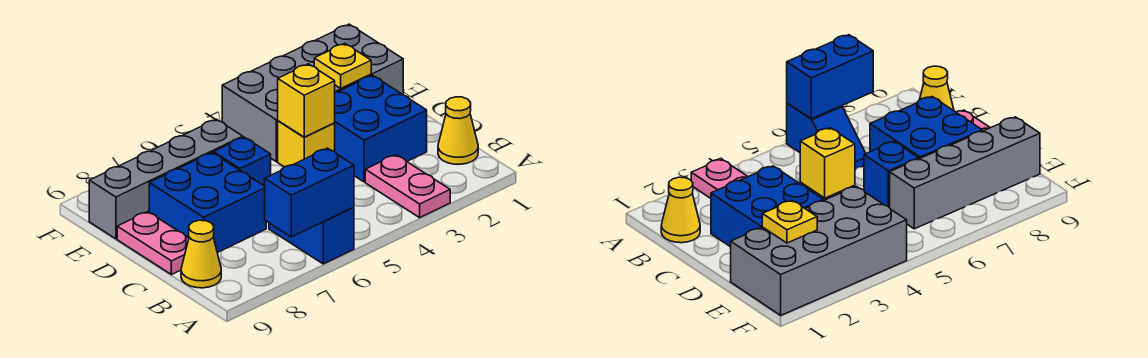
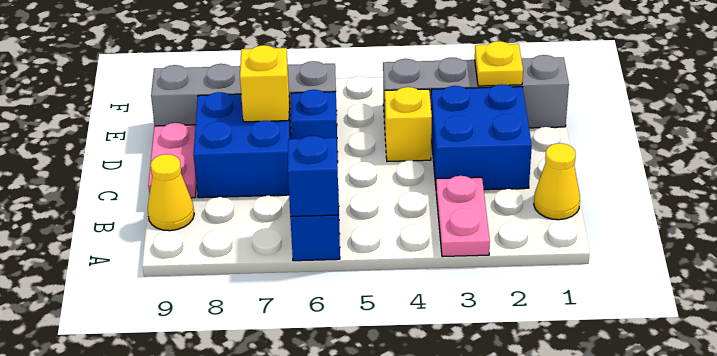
blue 1x2 brick [265,148,354,237] -> blue 1x1 brick [288,136,339,216]
yellow 1x1 brick [278,64,335,137] -> yellow 1x1 brick moved to [240,45,289,122]
grey 2x4 brick [222,24,403,162] -> grey 1x4 brick [383,55,569,128]

